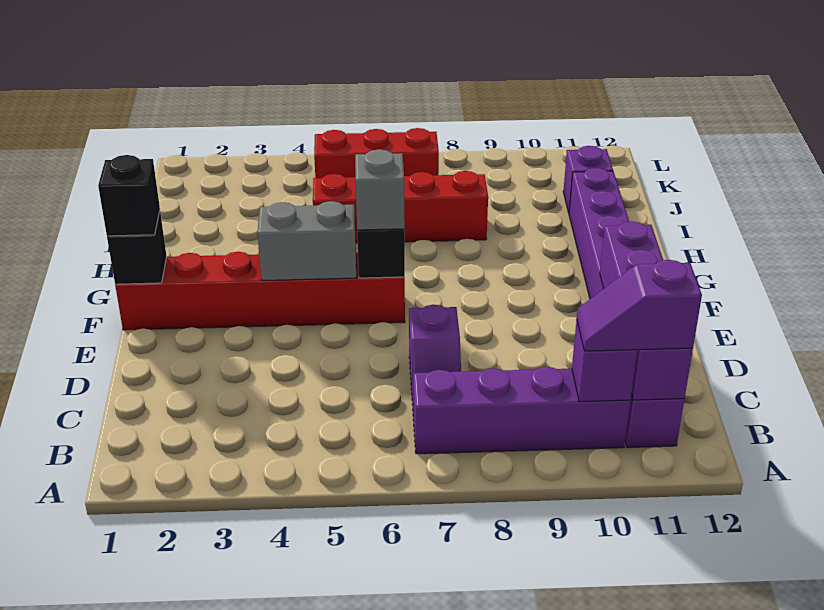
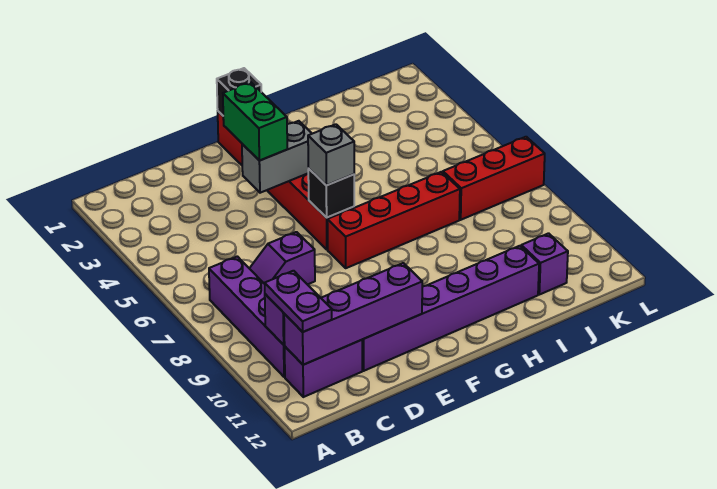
purple 1x2 slope [577,260,702,351] -> purple 1x2 plate [265,271,332,332]
none -> green 1x2 brick [223,82,287,161]
black 1x1 brick [98,155,160,236] -> none
grey 1x2 brick [258,201,356,281] -> grey 1x2 brick turned to [242,121,312,193]
red 1x4 brick [313,171,488,243] -> red 1x4 brick turned to [327,172,460,268]
red 1x3 brick [314,128,439,178] -> red 1x3 brick turned to [443,137,545,220]

